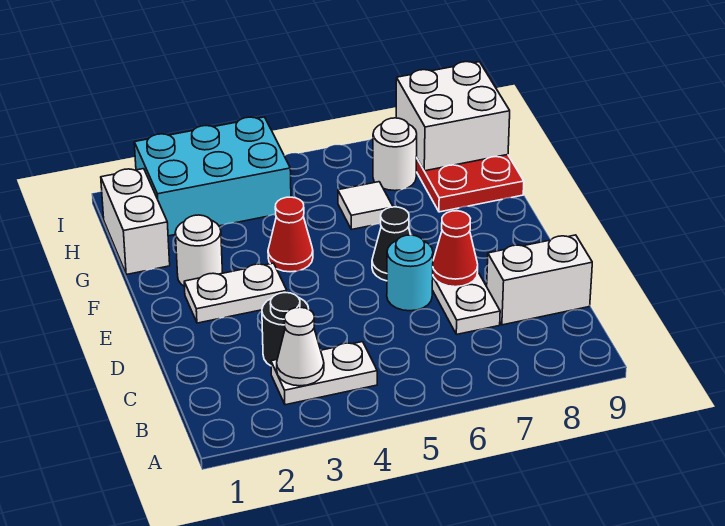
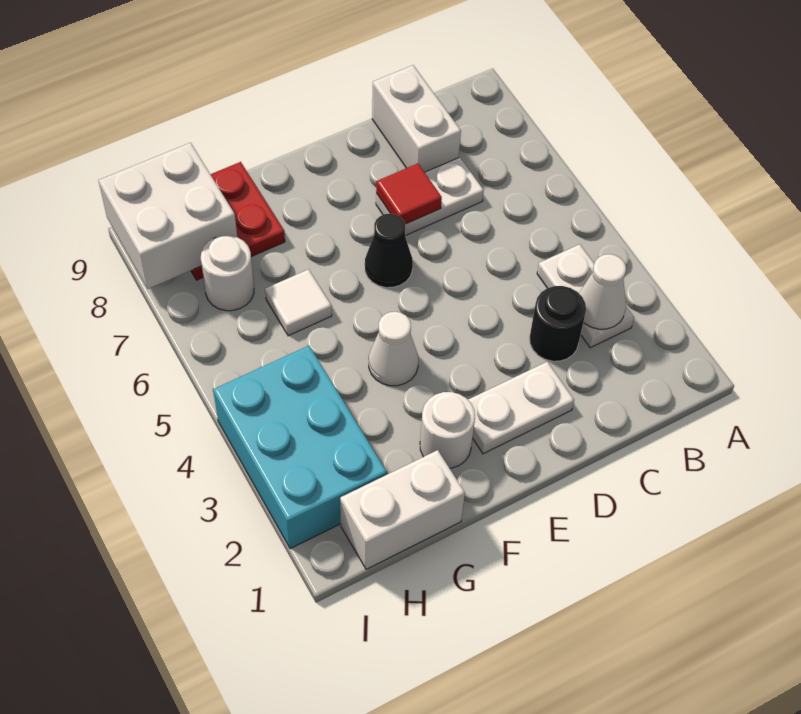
cyan 1x1 round brick [387,235,433,311] -> none
red 1x1 cone [433,211,478,287] -> red 1x1 tile [376,163,442,224]
white 1x2 plate [184,263,287,323] -> white 1x2 plate turned to [468,362,574,454]
red 1x1 cone [268,197,313,272] -> white 1x1 cone [369,312,418,386]

